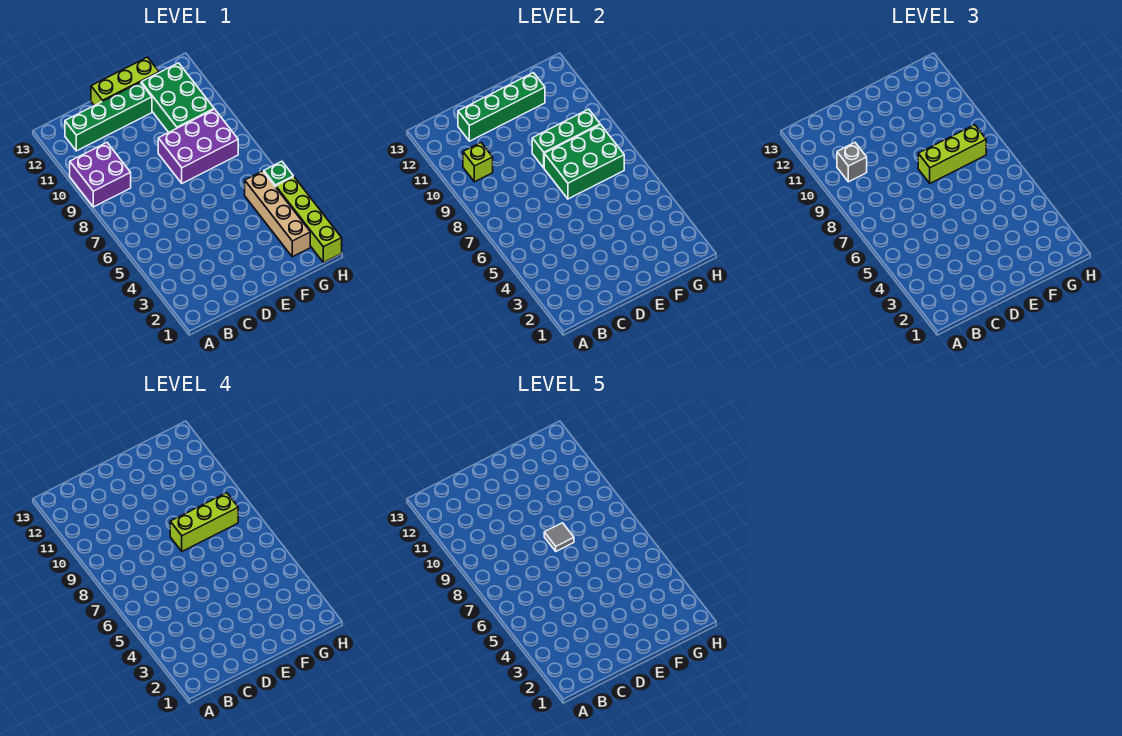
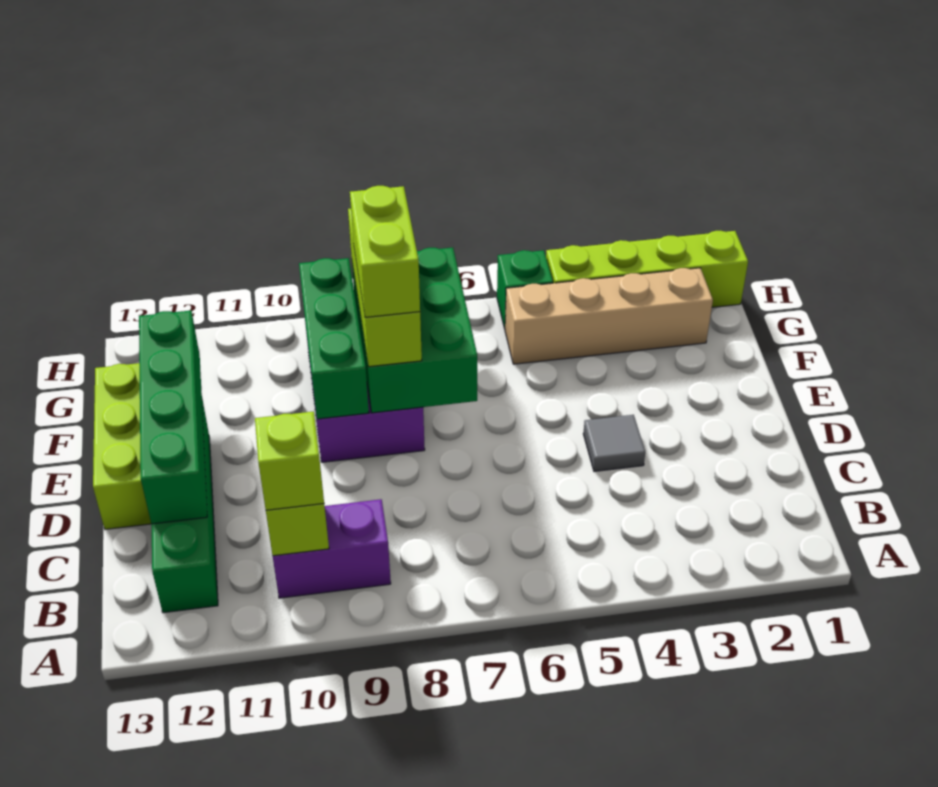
purple 2x2 brick [70,143,131,207] -> purple 1x2 brick [273,499,391,598]
grey 1x1 brick [837,143,867,182] -> lime 1x1 brick [255,411,324,510]
lime 1x3 brick [170,493,238,551] -> lime 1x2 brick [350,186,420,317]
grey 1x1 tile [544,523,574,551] -> grey 1x1 tile moved to [583,415,645,471]
green 2x3 brick [141,63,214,132] -> none

